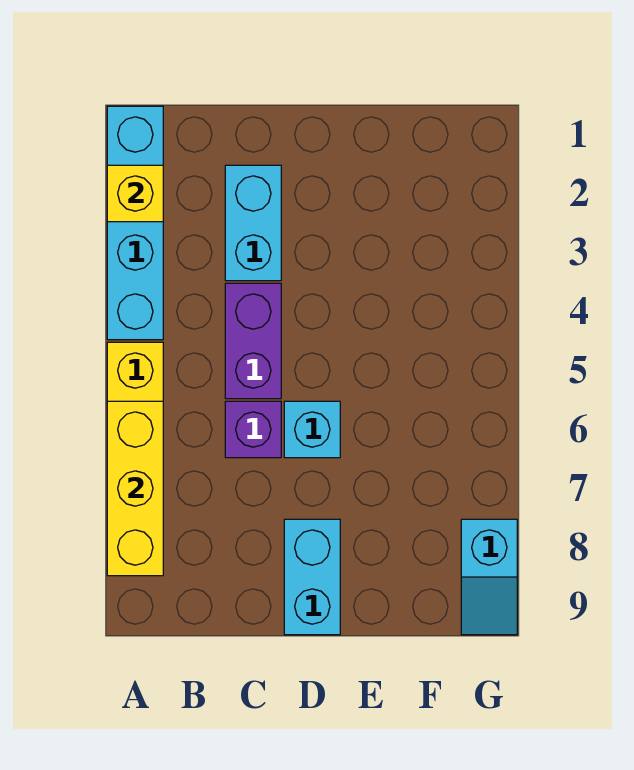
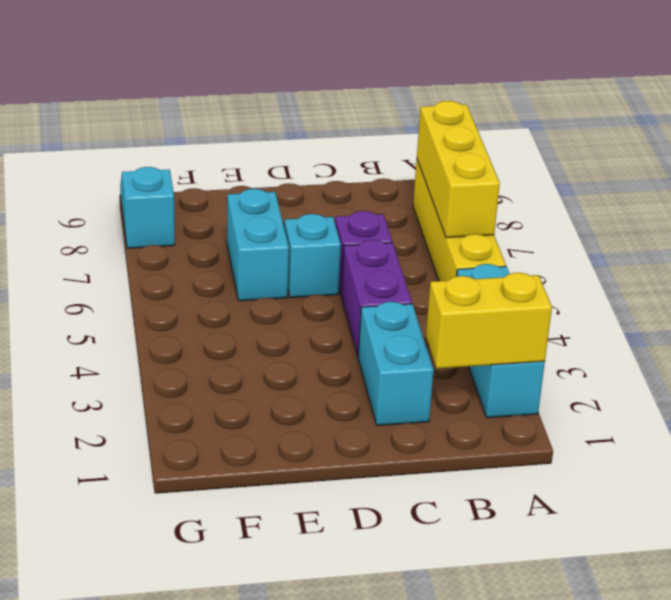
cyan 1x4 brick [107,106,163,340] -> cyan 1x3 brick [457,264,545,418]
yellow 1x1 brick [107,165,163,222] -> yellow 1x2 brick [426,273,552,369]
cyan 1x2 brick [284,519,340,635] -> cyan 1x2 brick moved to [227,189,289,301]

